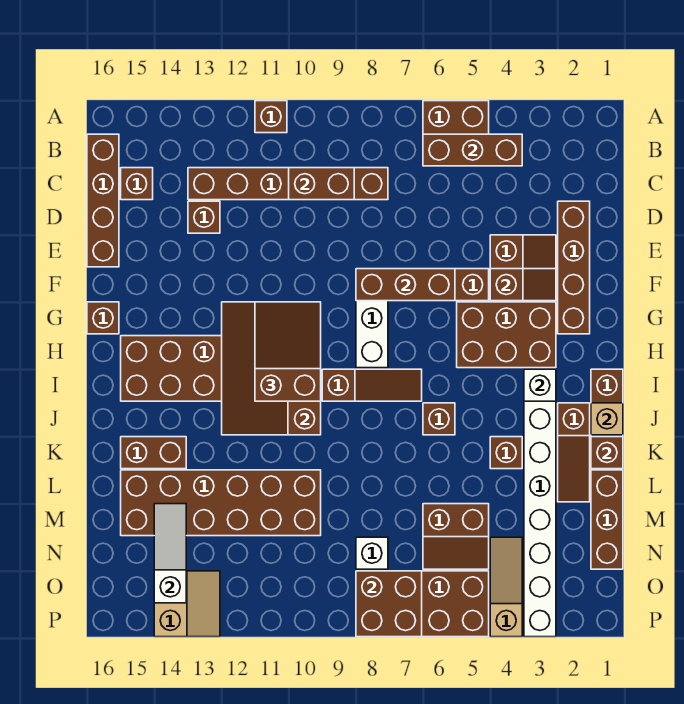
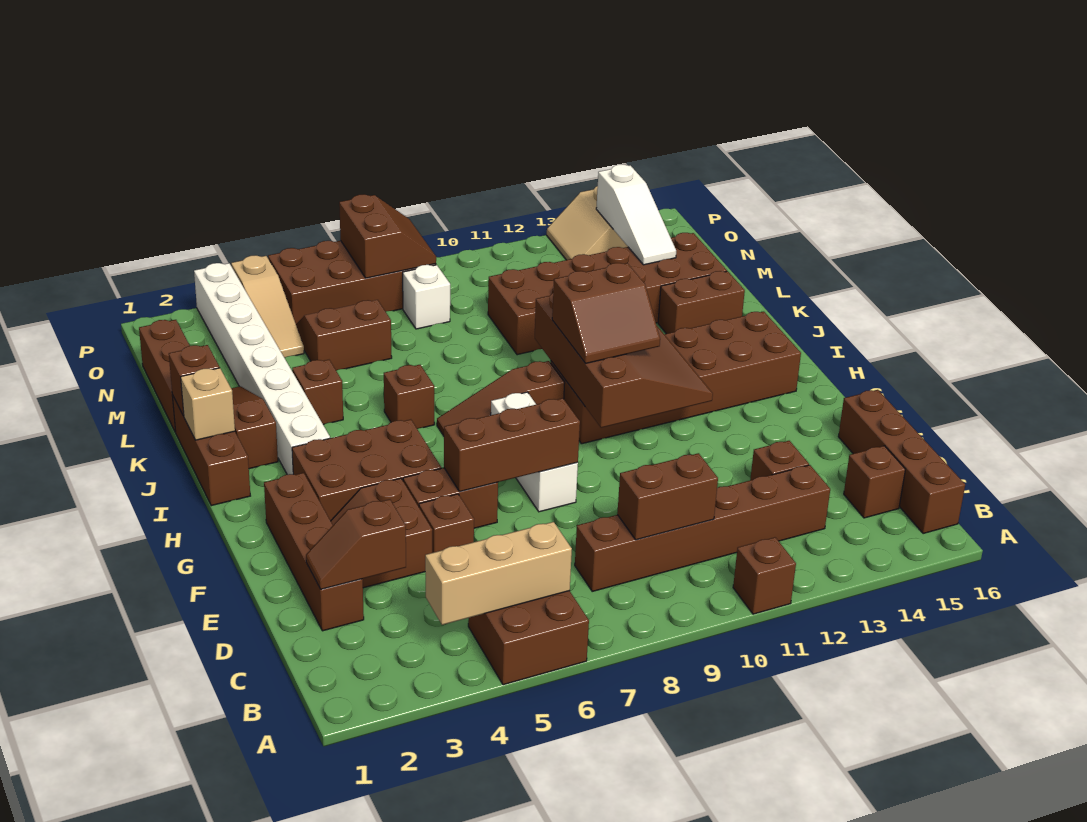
brown 1x3 brick [423,134,522,166] -> tan 1x3 brick [425,522,572,625]
brown 1x2 slope [490,269,556,301] -> brown 1x2 slope moved to [306,499,406,589]
brown 2x3 slope [255,302,321,401] -> brown 2x2 slope [552,263,660,363]
brown 1x1 brick [87,302,119,334] -> brown 1x1 brick moved to [419,494,474,553]
white 1x1 brick [524,369,556,401] -> none
brown 2x2 brick [356,571,422,637] -> brown 2x2 slope [339,194,436,278]

